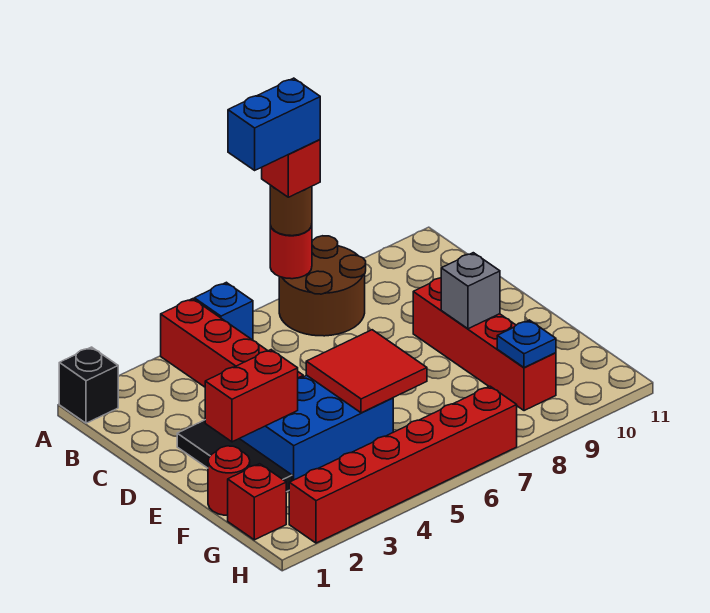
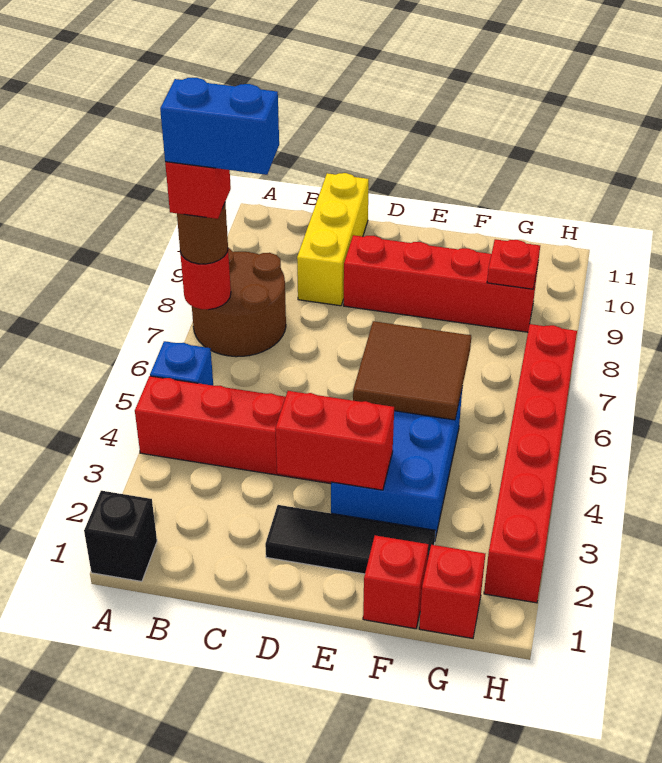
blue 1x2 brick [228,78,320,170] -> blue 1x2 brick turned to [160,78,279,175]
none -> yellow 1x3 brick [297,173,369,306]
red 1x2 brick [205,350,298,442] -> red 1x2 brick turned to [275,391,394,490]
red 2x2 tile [306,330,427,413] -> brown 2x2 tile [353,321,471,420]
grey 1x1 brick [441,253,500,329] -> none
red 1x1 round brick [208,446,250,516] -> red 1x1 brick [363,535,428,629]
blue 1x1 plate [497,320,556,368] -> red 1x1 plate [487,239,540,289]

